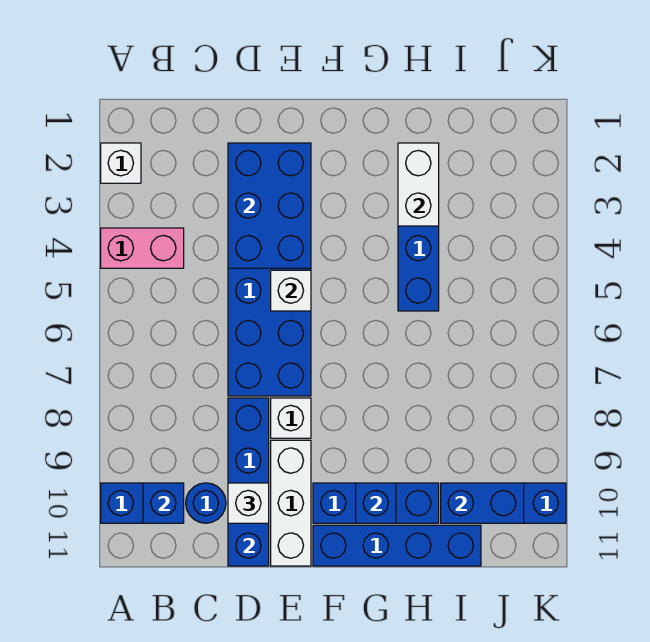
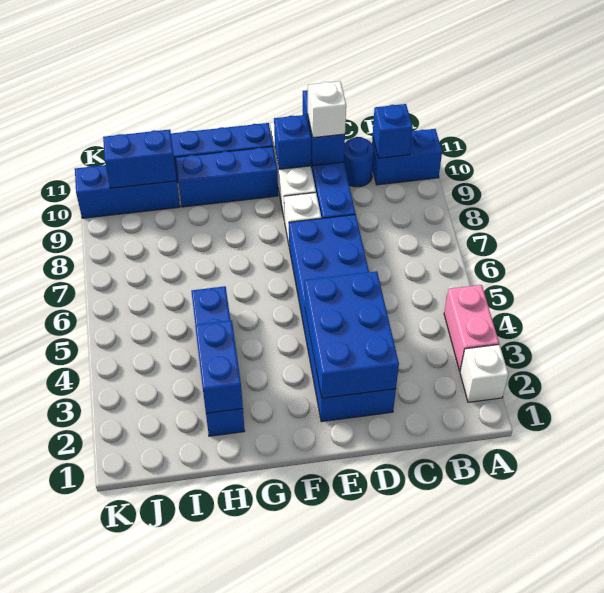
pink 1x2 brick [101,228,184,268] -> pink 1x2 brick turned to [444,285,499,371]
white 1x1 brick [271,270,311,311] -> none
blue 1x1 brick [356,483,396,523] -> blue 1x1 brick moved to [274,115,311,169]
white 1x2 brick [398,143,439,226] -> blue 1x2 brick [195,320,243,413]

